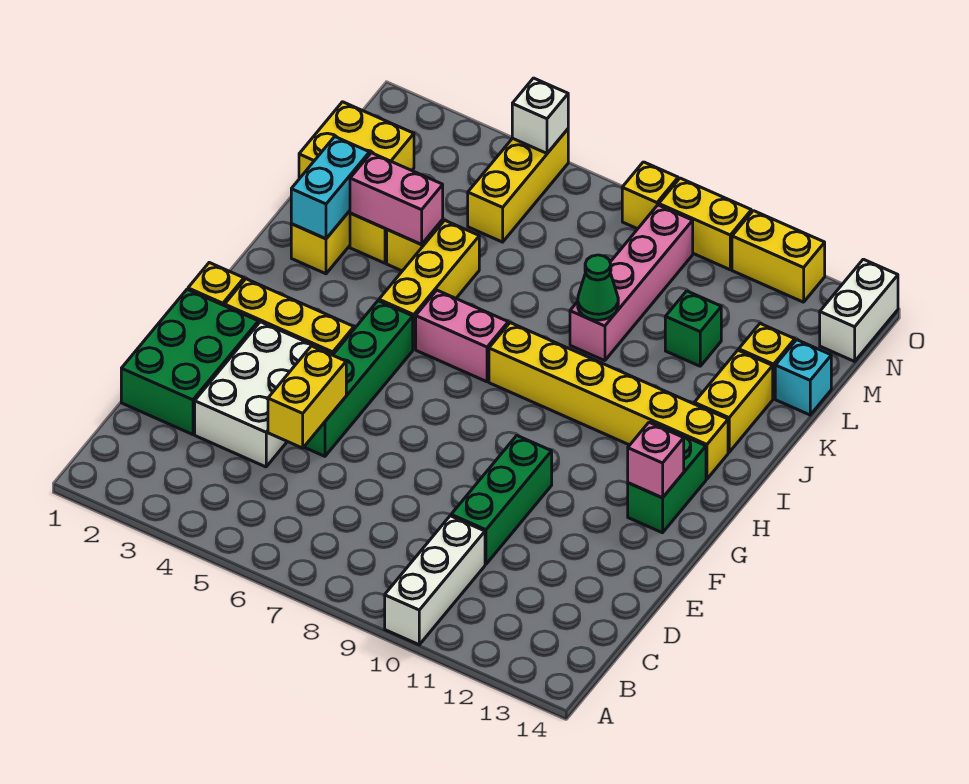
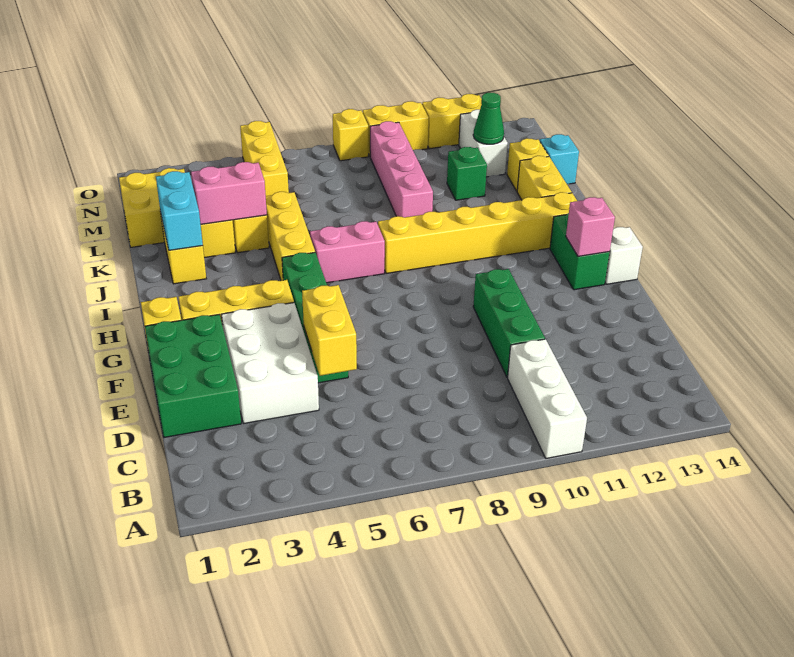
green 1x1 cone [578,255,618,320] -> green 1x1 cone moved to [473,93,504,144]
white 1x2 brick [820,259,898,361] -> white 1x2 brick moved to [459,110,508,177]
white 1x1 brick [512,78,568,153] -> white 1x1 brick moved to [605,227,643,284]

